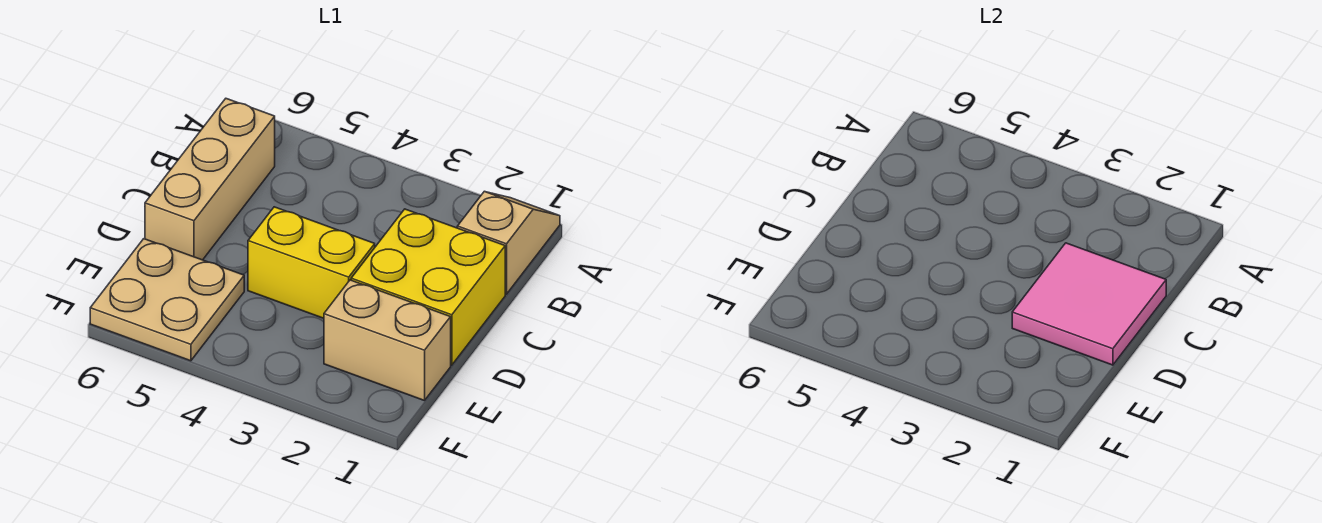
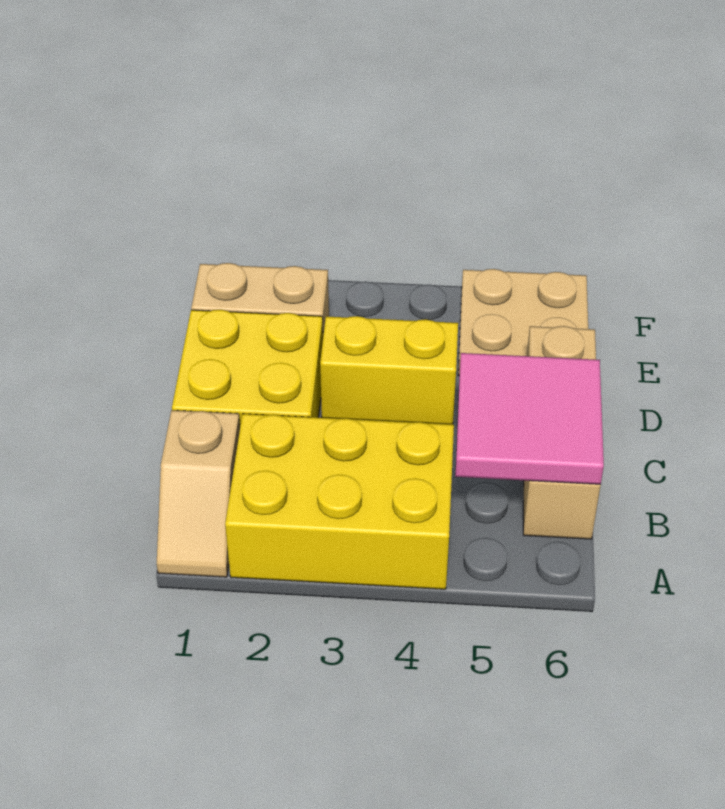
none -> yellow 2x3 brick [225,414,454,589]
pink 2x2 tile [1012,243,1166,365] -> pink 2x2 tile moved to [455,353,604,484]

